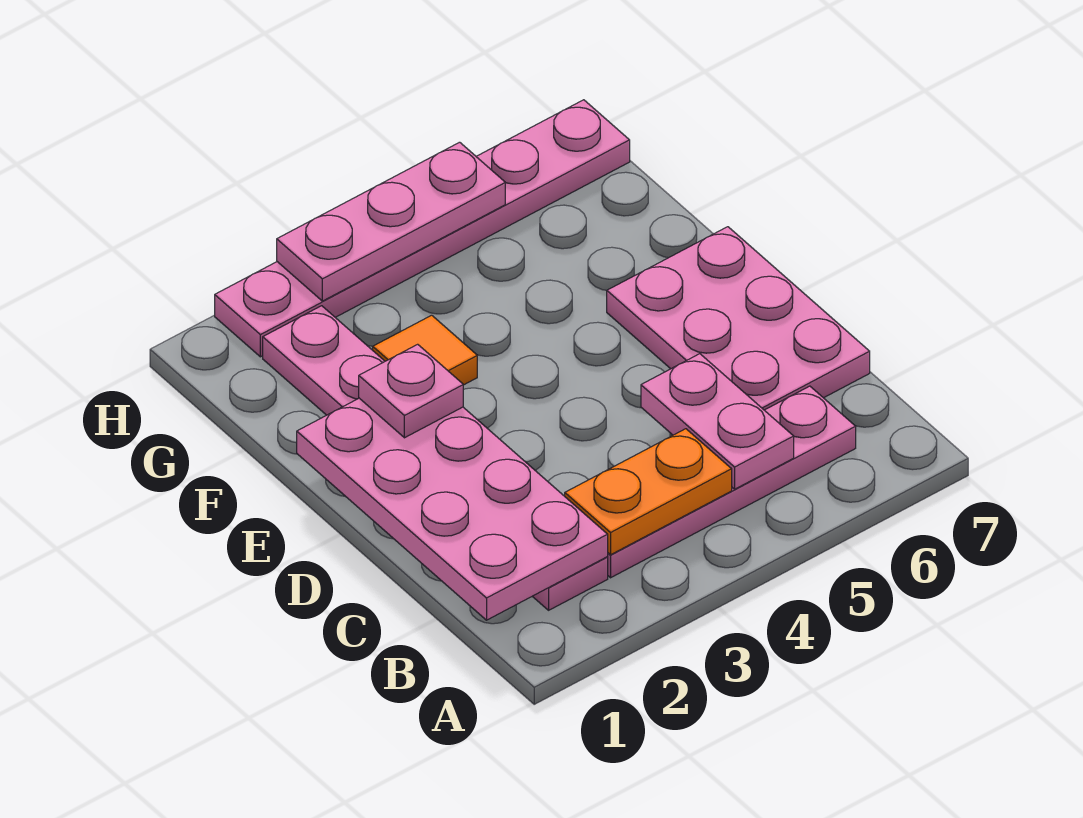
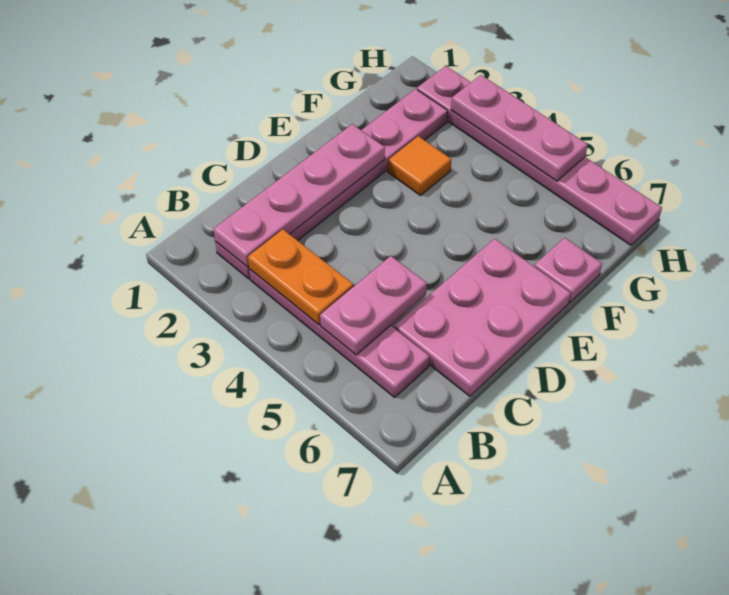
pink 2x4 plate [297,398,608,620] -> pink 1x4 plate [213,124,385,267]
pink 1x1 plate [359,344,463,438] -> pink 1x1 plate moved to [534,238,602,303]

